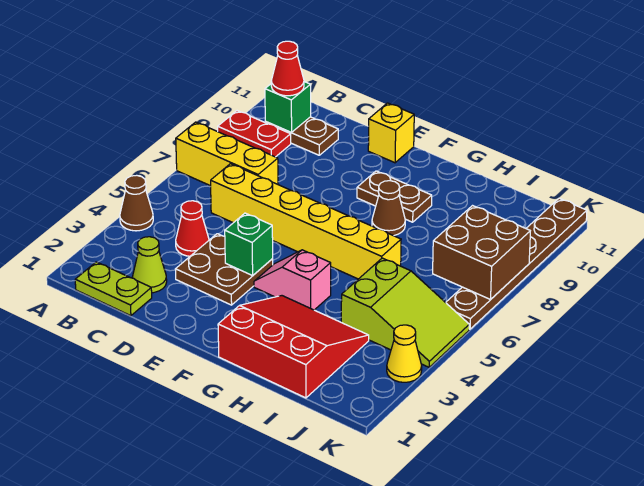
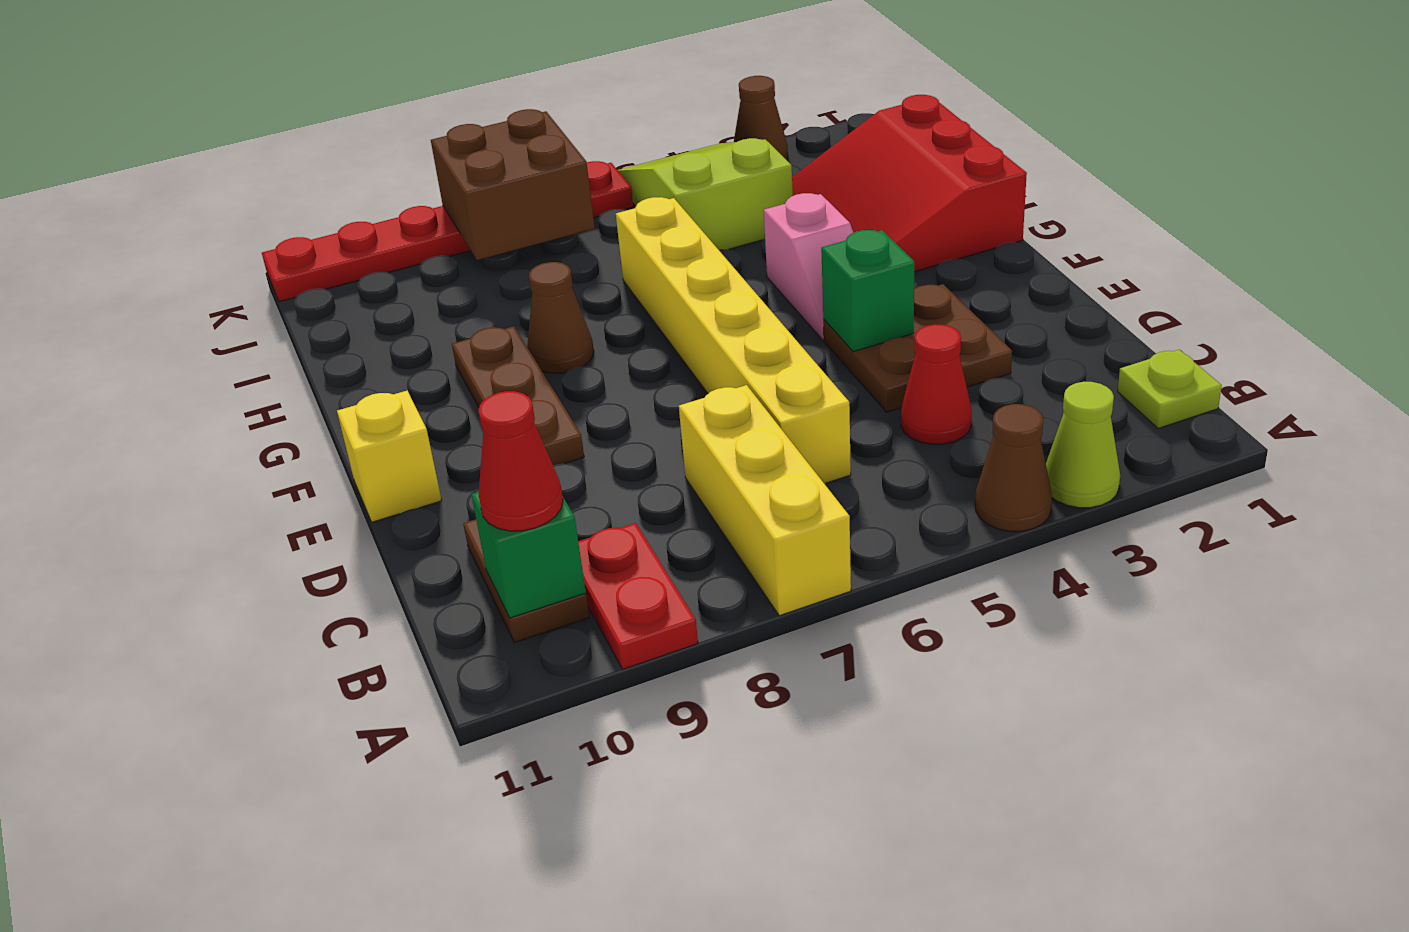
lime 1x2 plate [75,262,152,316] -> lime 1x1 plate [1118,350,1222,429]
lime 1x1 cone [133,237,167,293] -> lime 1x1 cone moved to [1046,382,1120,508]
brown 1x2 plate [357,171,432,222] -> brown 1x3 plate [452,326,584,466]
yellow 1x1 cone [387,325,422,382] -> brown 1x1 cone [734,76,788,161]
brown 1x6 plate [446,198,587,329] -> red 1x6 plate [262,161,633,302]

